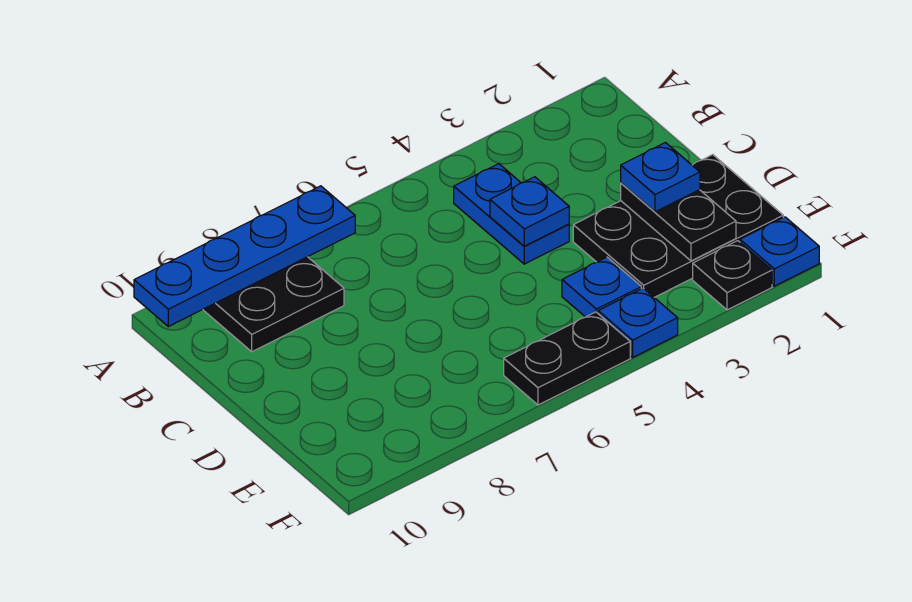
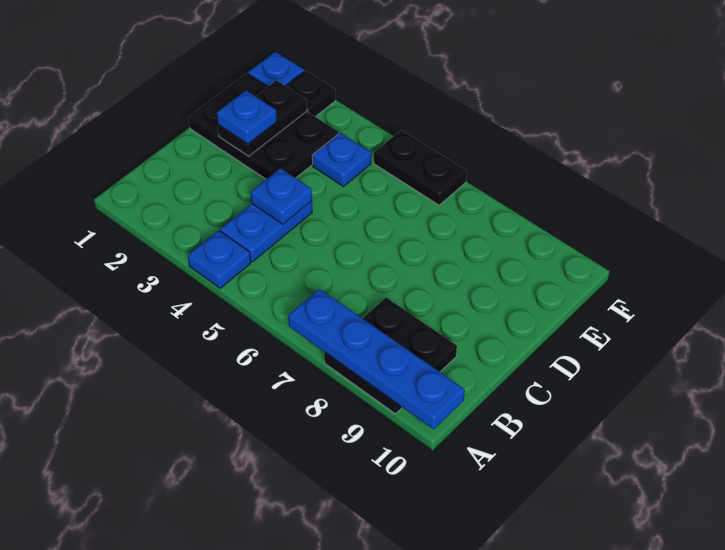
blue 1x1 plate [598,288,678,357] -> blue 1x1 plate moved to [188,230,251,288]

